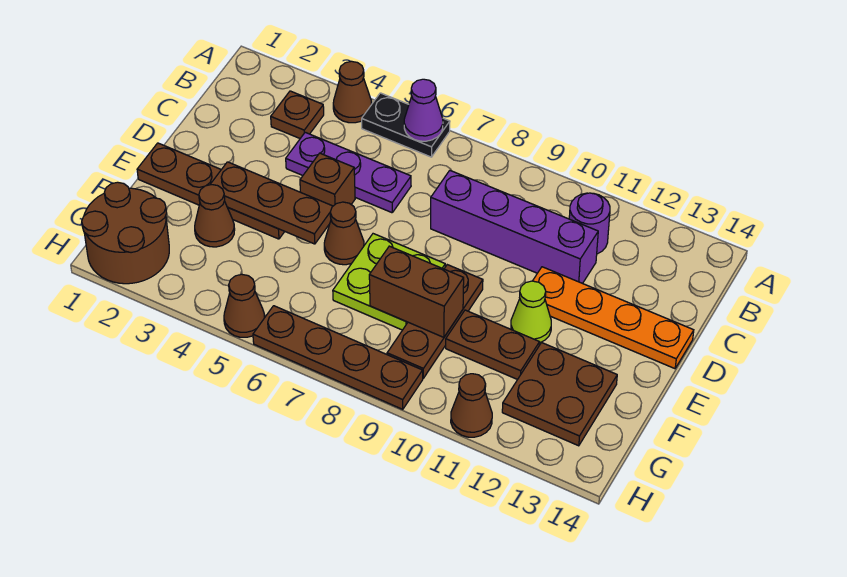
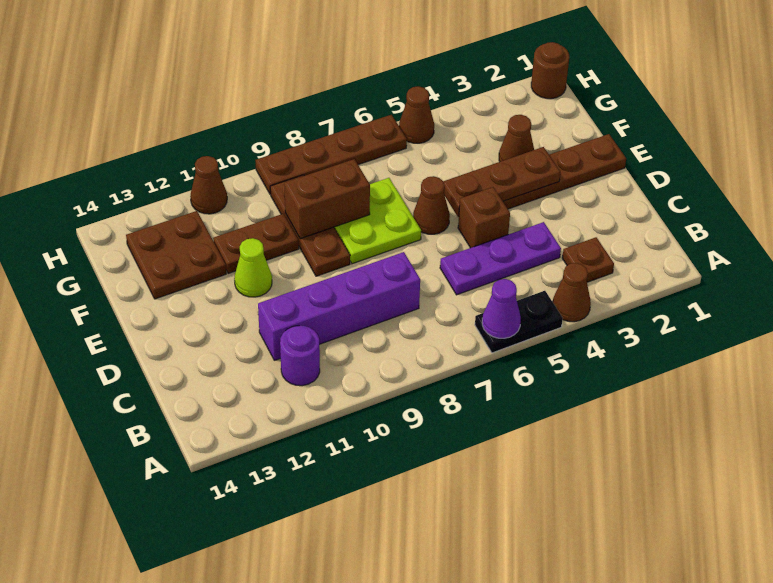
orange 1x4 plate [533,267,694,369] -> none
brown 2x2 round brick [82,182,169,284] -> brown 1x1 round brick [531,42,569,99]

